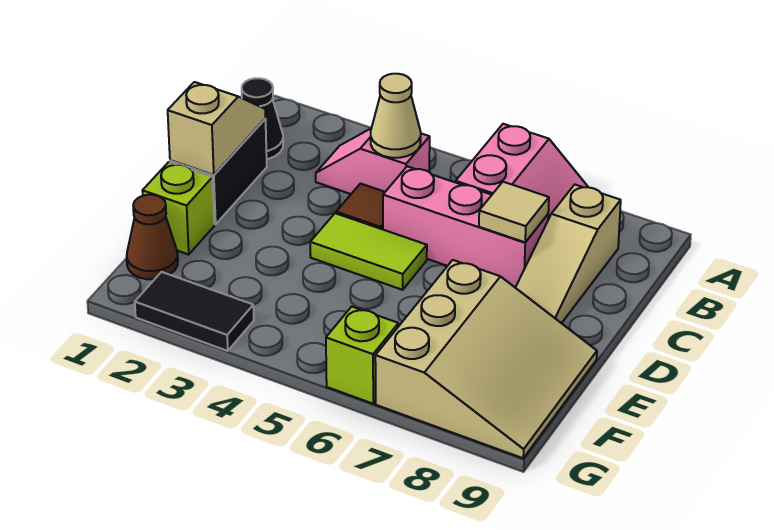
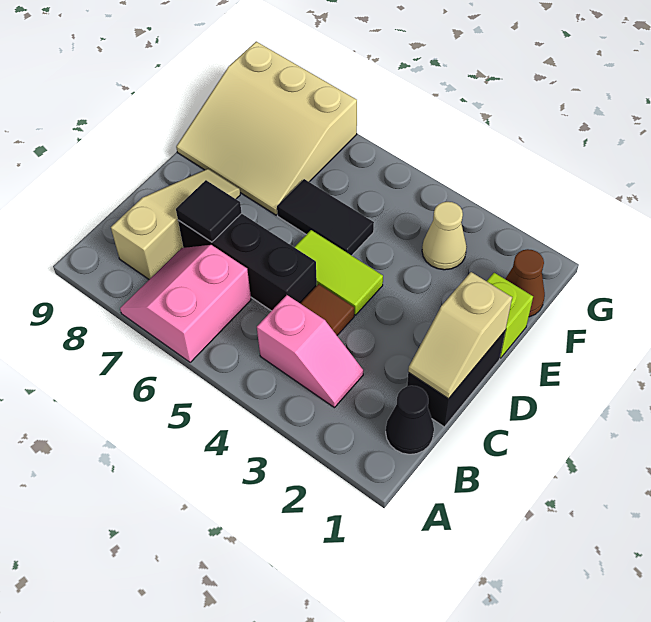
tan 1x1 cone [371,74,421,158] -> tan 1x1 cone moved to [422,202,467,270]
pink 1x3 brick [383,166,548,287] -> black 1x3 brick [178,213,317,311]
tan 1x1 tile [479,182,549,242] -> black 1x1 tile [176,180,242,242]
tan 3x3 slope [375,260,597,458] -> tan 3x3 slope turned to [176,42,357,215]
black 1x2 tile [135,272,254,351] -> black 1x2 tile moved to [277,179,374,256]
lime 1x1 brick [326,307,398,404] -> none

